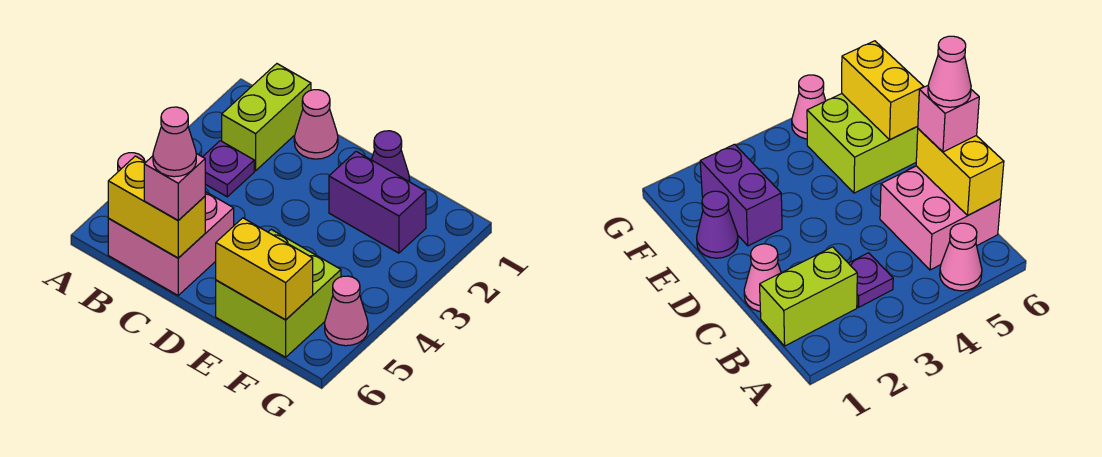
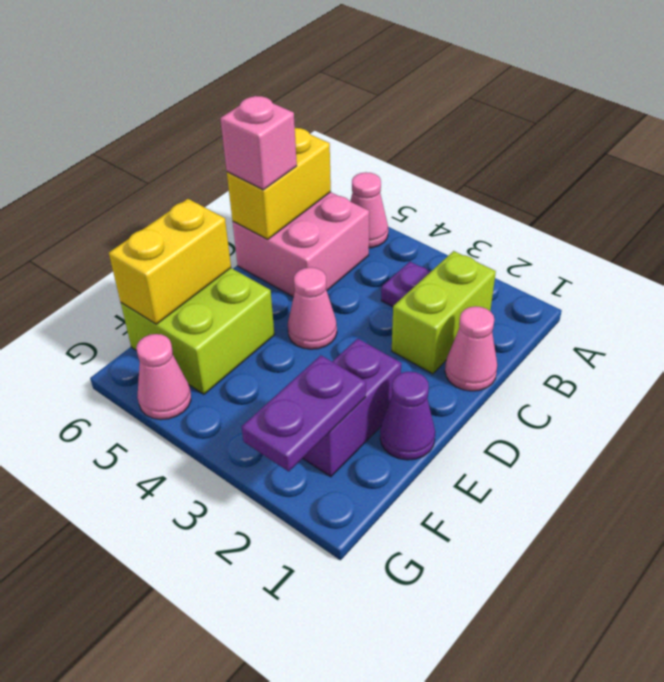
lime 1x2 brick [222,64,311,171] -> lime 1x2 brick turned to [392,251,496,374]
pink 1x1 cone [153,107,196,177] -> pink 1x1 cone moved to [288,267,337,349]
none -> purple 1x2 plate [242,356,366,471]

